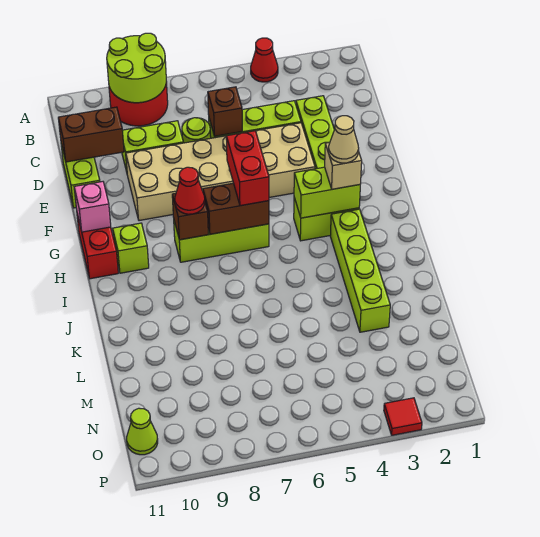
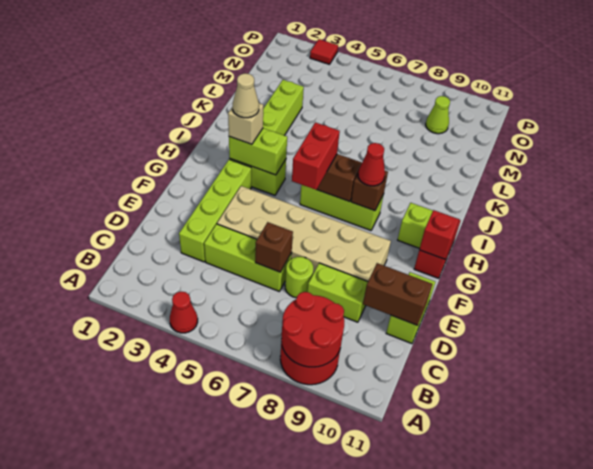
lime 2x2 round brick [107,33,166,103] -> red 2x2 round brick [281,292,344,367]
pink 1x1 brick [74,182,111,232] -> red 1x1 brick [419,210,459,259]
lime 1x1 cone [127,408,158,455] -> lime 1x1 cone moved to [426,96,450,134]

